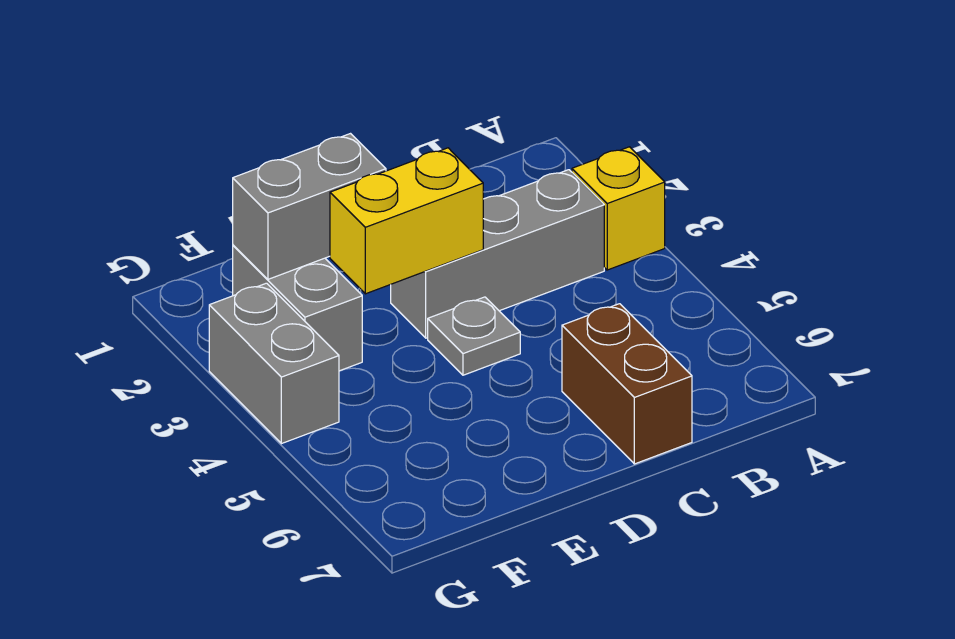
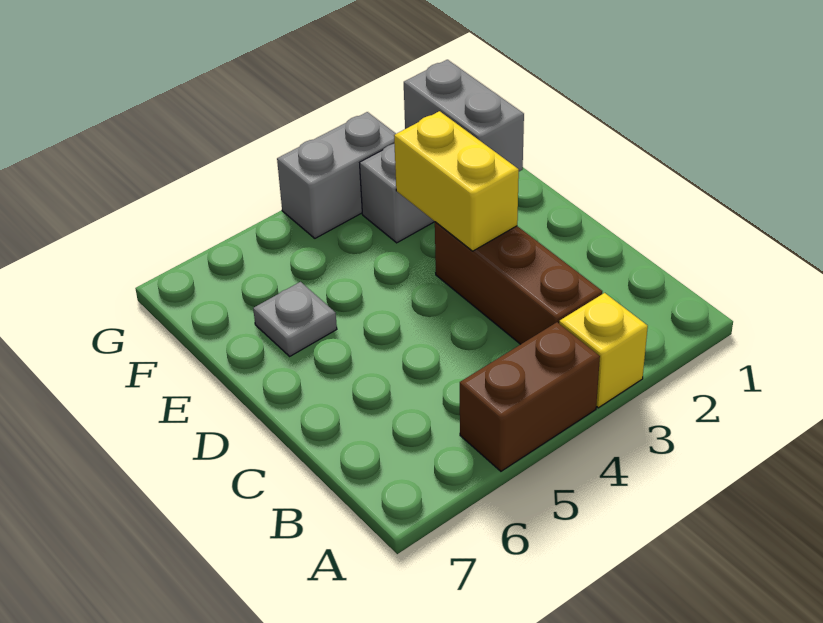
grey 1x3 brick [391,170,604,338] -> brown 1x3 brick [435,222,602,344]
brown 1x2 brick [562,304,692,464] -> brown 1x2 brick moved to [460,322,600,471]
grey 1x1 plate [428,297,520,375] -> grey 1x1 plate moved to [253,282,337,356]

